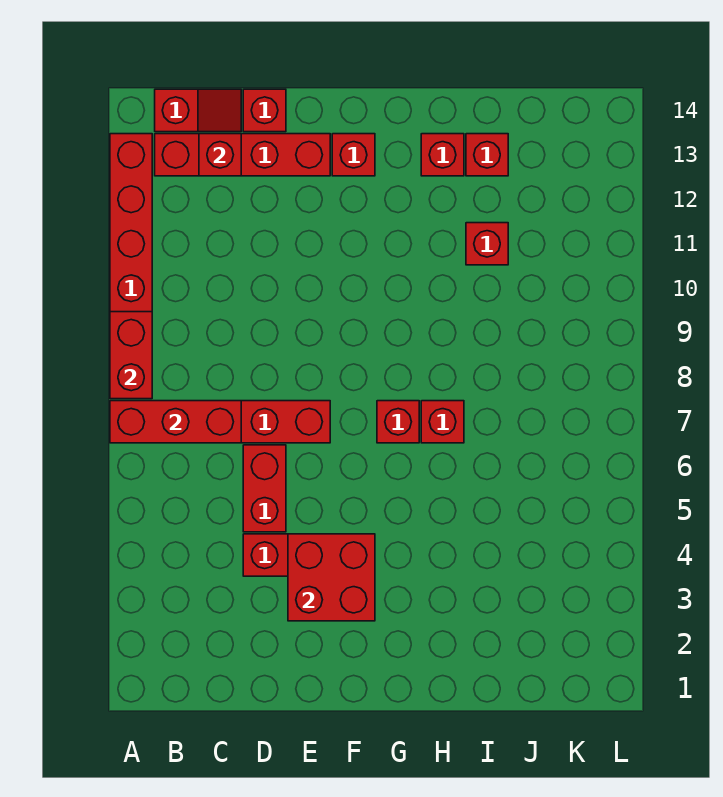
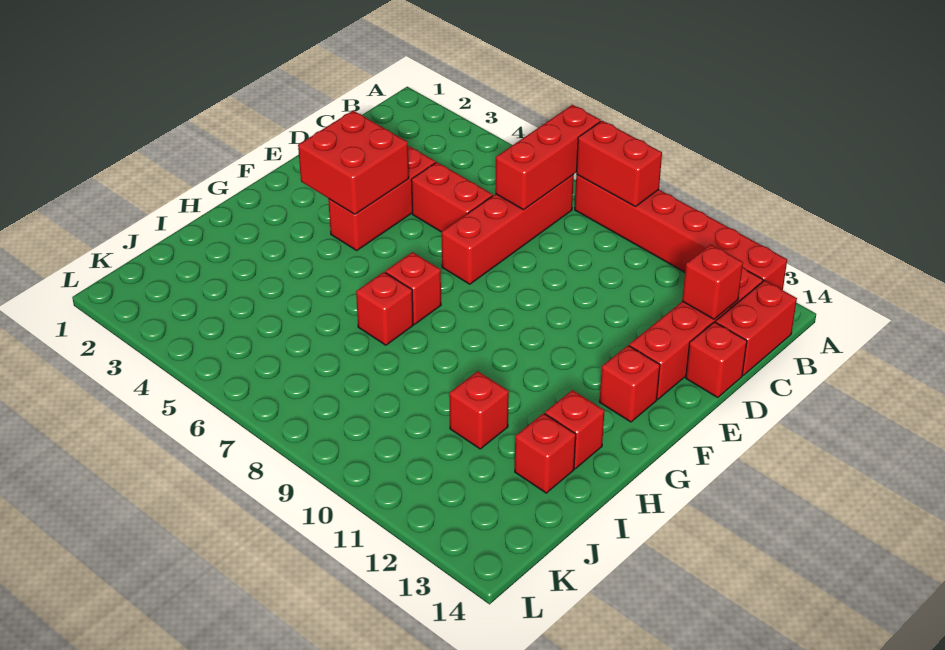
red 1x2 slope [155,89,241,132] -> red 1x2 brick [716,280,797,375]

